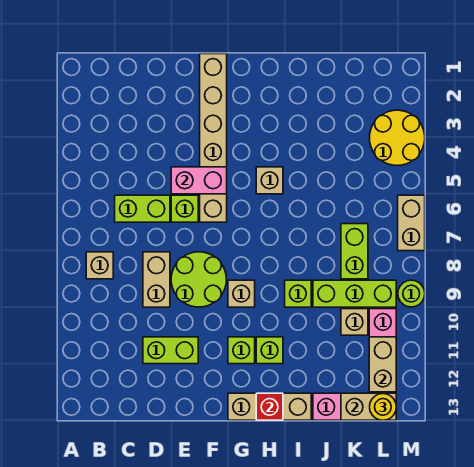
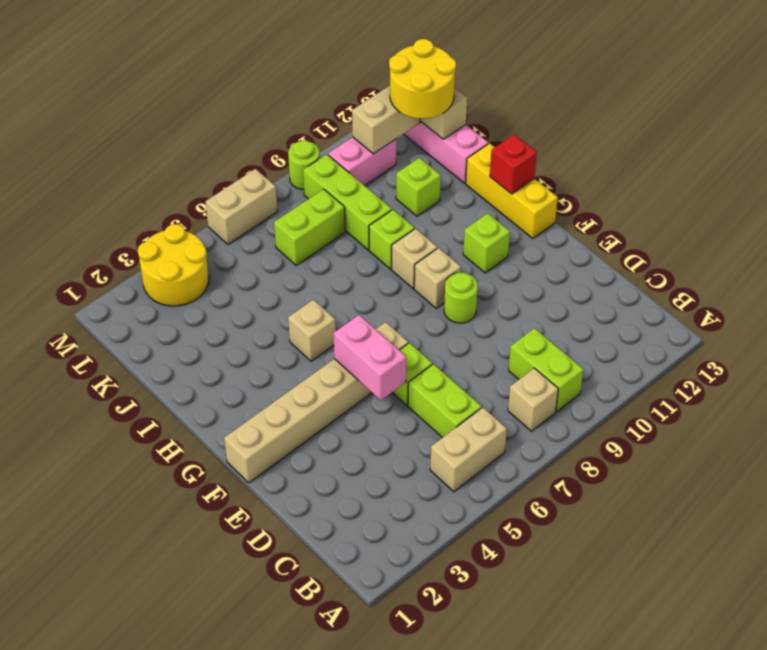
tan 1x2 brick [143,252,170,307] -> tan 1x2 brick moved to [430,407,507,492]
lime 1x2 brick [143,337,198,364] -> lime 1x2 brick moved to [509,328,584,412]
lime 2x2 round brick [171,252,226,307] -> lime 1x1 round brick [444,273,478,323]
tan 1x3 brick [228,393,311,420] -> yellow 1x3 brick [466,143,558,239]
lime 1x1 brick [256,337,283,364] -> lime 1x1 brick moved to [396,158,441,216]
tan 1x1 brick [341,309,368,335] -> tan 1x1 brick moved to [392,229,438,289]
yellow 1x1 round brick [370,394,396,420] -> yellow 2x2 round brick [389,39,456,119]

